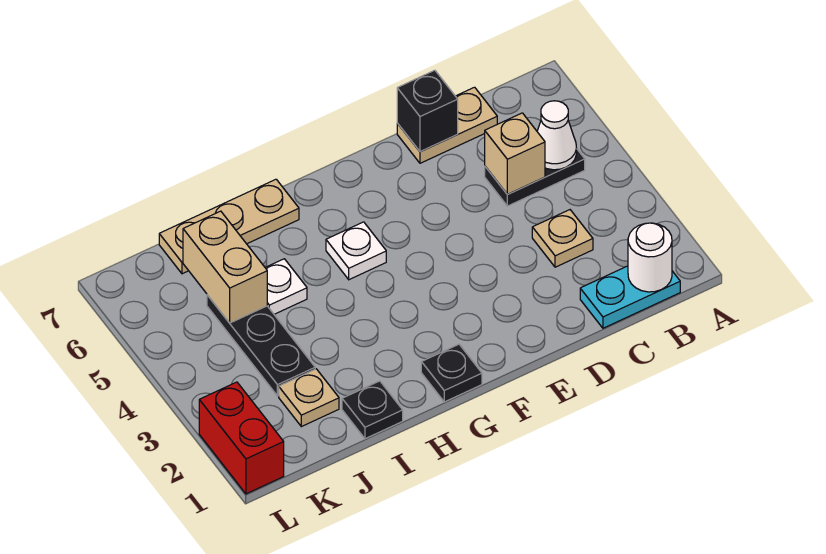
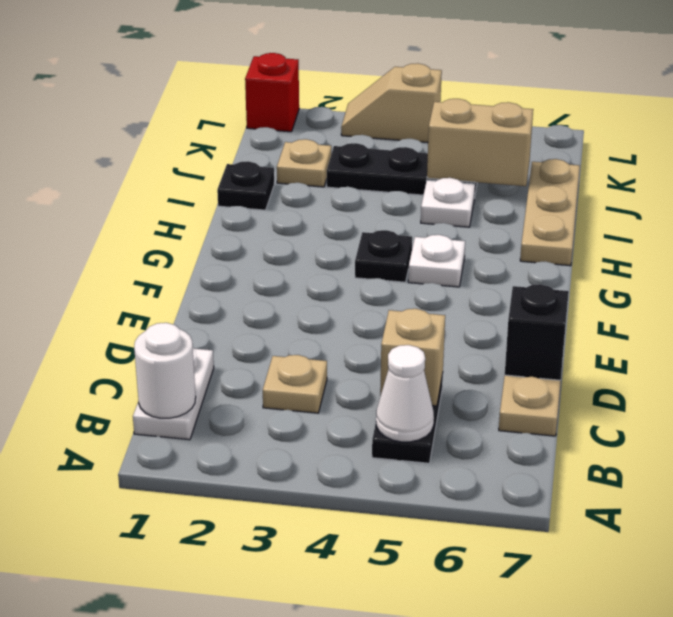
cyan 1x2 plate [580,266,680,328] -> white 1x2 plate [133,348,214,440]
black 1x1 plate [421,344,482,402] -> black 1x1 plate moved to [355,230,412,282]
red 1x2 brick [199,382,284,494] -> red 1x1 brick [245,53,299,132]
none -> tan 1x2 slope [341,63,442,143]

